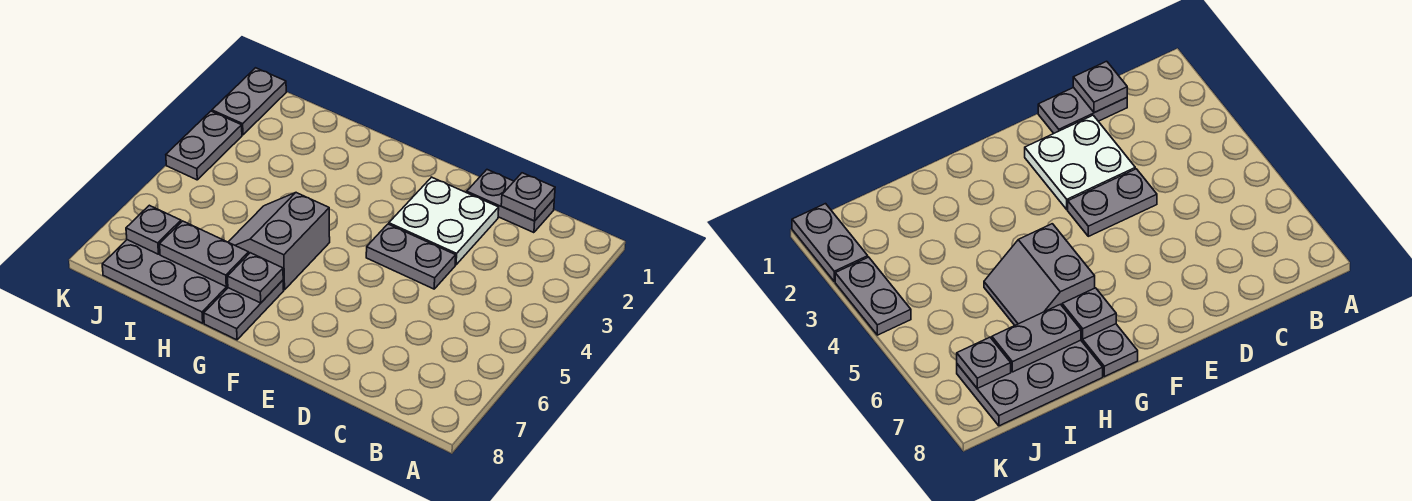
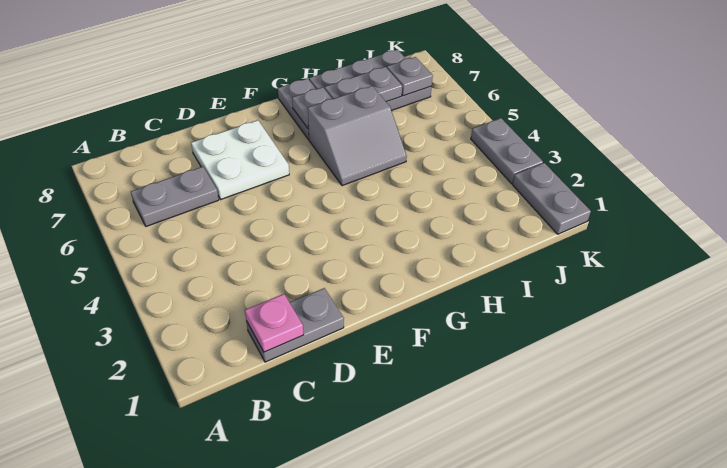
grey 1x1 plate [501,173,555,221] -> pink 1x1 plate [245,294,303,352]
white 2x2 plate [389,177,499,265] -> white 2x2 plate moved to [191,120,289,199]
grey 1x2 plate [366,224,456,289] -> grey 1x2 plate moved to [131,167,219,226]
grey 2x2 slope [228,193,330,290] -> grey 2x2 slope turned to [308,86,407,186]

